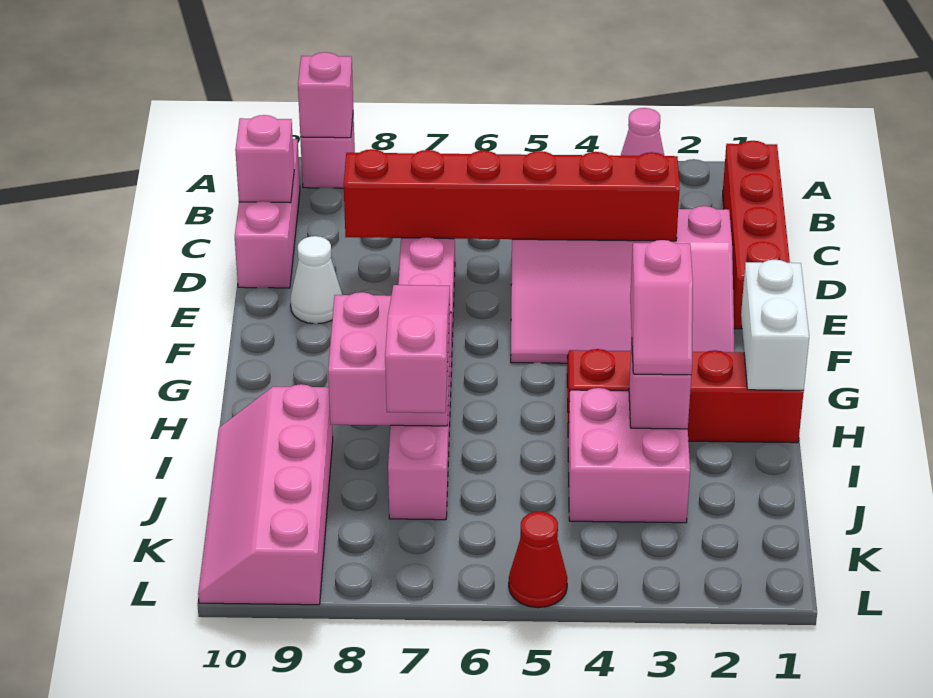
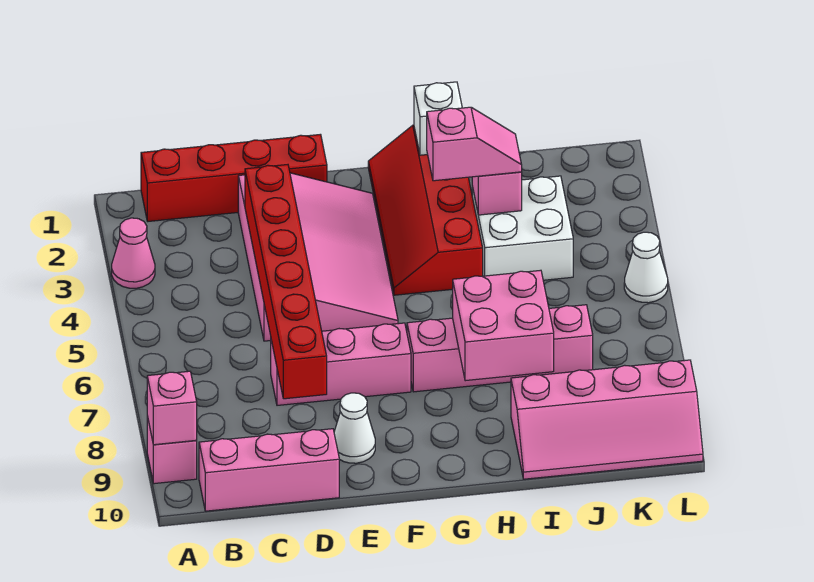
pink 1x1 brick [235,115,294,203] -> none
white 1x2 brick [741,260,809,390] -> white 1x1 brick [414,82,462,155]
pink 1x3 slope [385,285,450,413] -> none
pink 2x2 brick [568,388,690,523] -> white 2x2 brick [472,176,573,280]
red 1x1 cone [509,512,567,608] -> white 1x1 cone [624,232,668,303]

